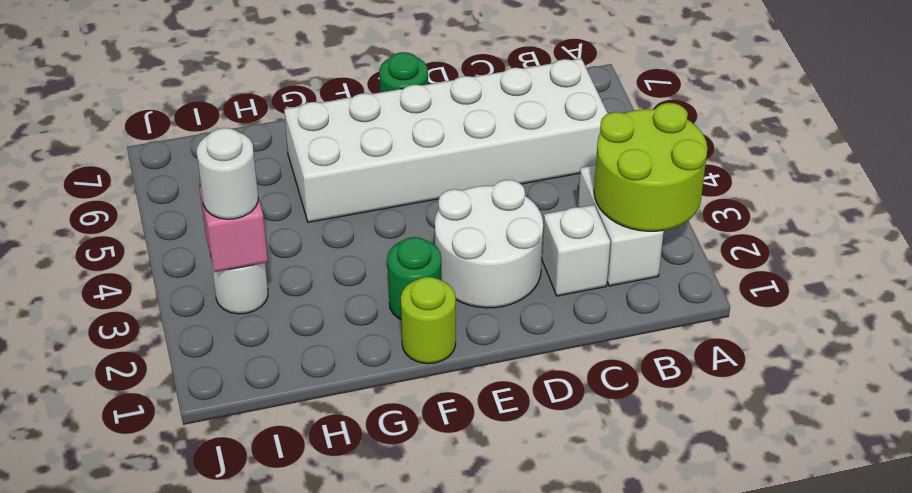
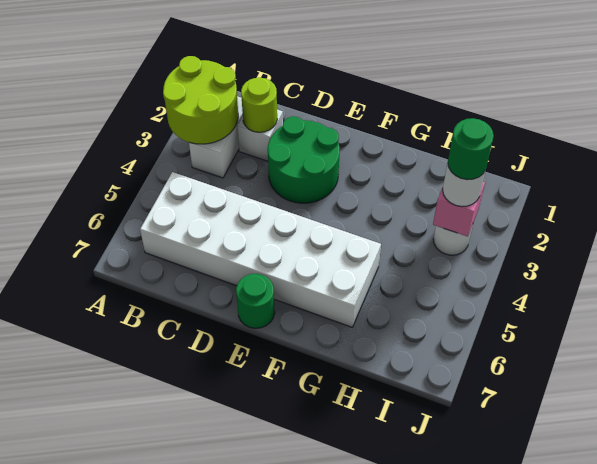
white 2x2 round brick [435,180,543,308] -> green 2x2 round brick [268,116,340,203]
lime 1x1 round brick [401,277,456,364] -> lime 1x1 round brick moved to [241,78,277,132]
green 1x1 round brick [388,237,442,319] -> green 1x1 round brick moved to [448,118,494,180]

